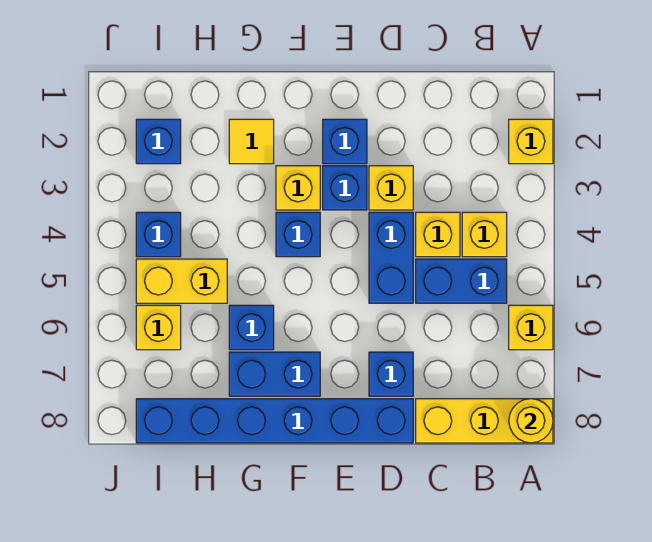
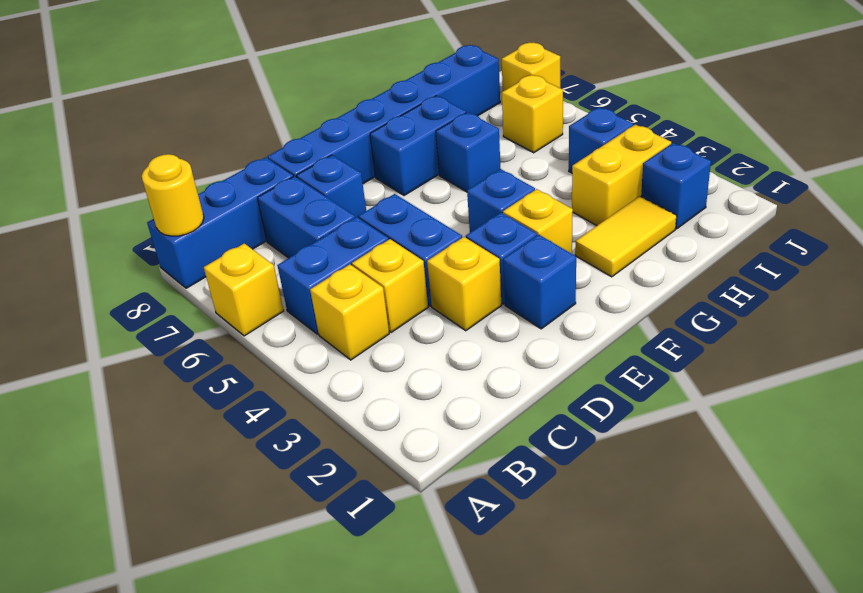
yellow 1x1 brick [509,119,553,164] -> yellow 1x1 brick moved to [502,43,560,91]
yellow 1x3 brick [416,399,553,443] -> blue 1x3 brick [147,157,293,288]
none -> blue 1x2 brick [258,176,355,258]
yellow 1x1 tile [229,119,274,164] -> yellow 1x2 tile [575,196,676,277]
yellow 1x2 brick [136,259,227,303] -> yellow 1x2 brick moved to [572,125,671,226]

